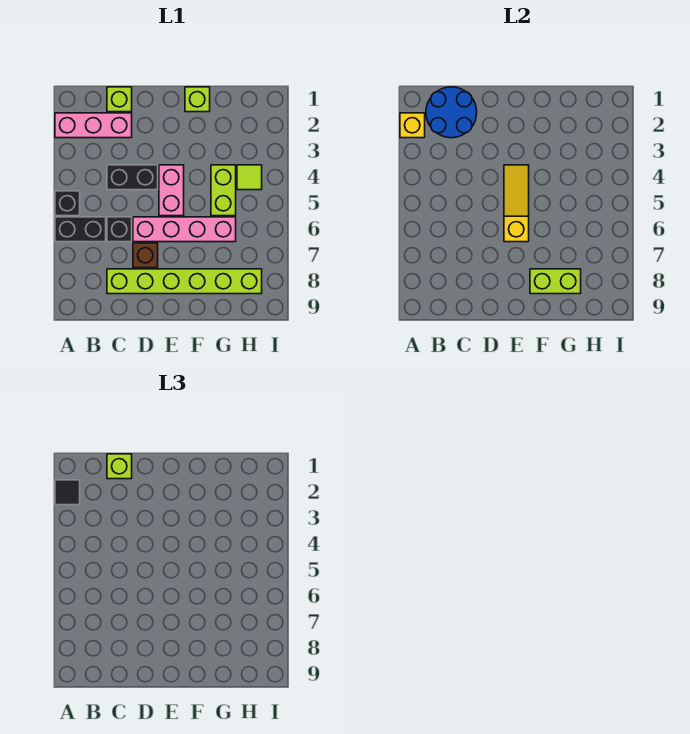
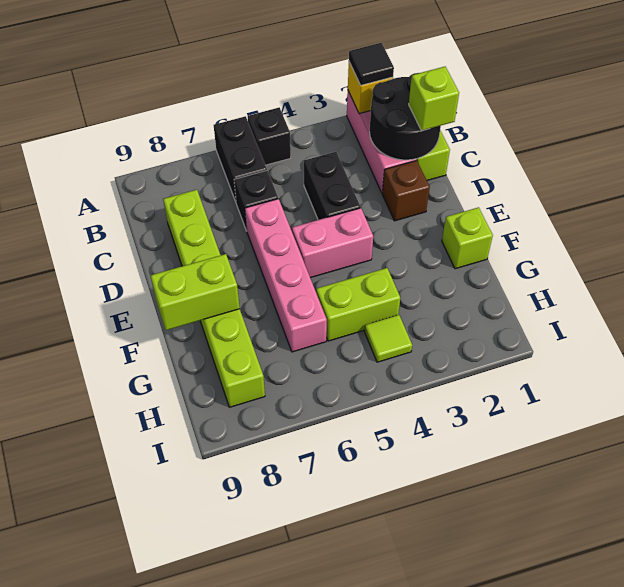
blue 2x2 round brick [426,87,477,138] -> black 2x2 round brick [369,73,441,160]
brown 1x1 brick [133,243,158,268] -> brown 1x1 brick moved to [382,160,430,221]
yellow 1x3 slope [504,165,529,242] -> none
lime 1x2 brick [530,269,581,294] -> lime 1x2 brick turned to [151,254,240,330]

